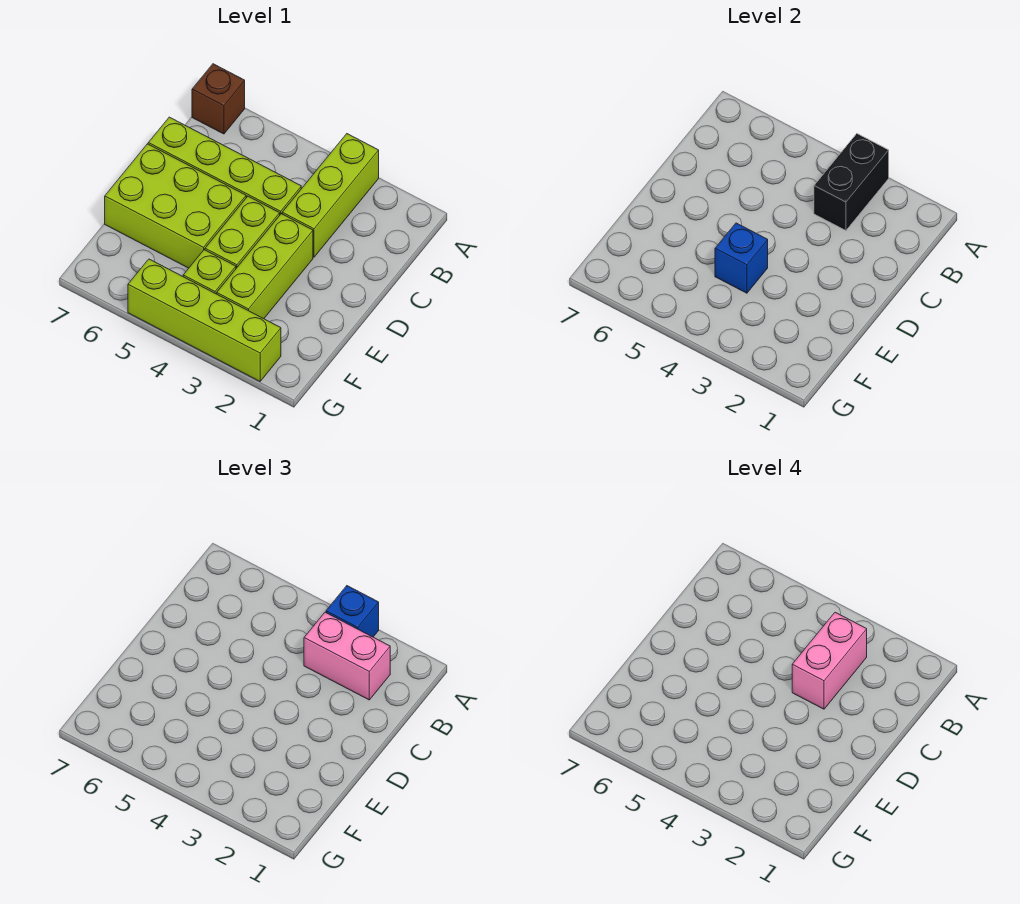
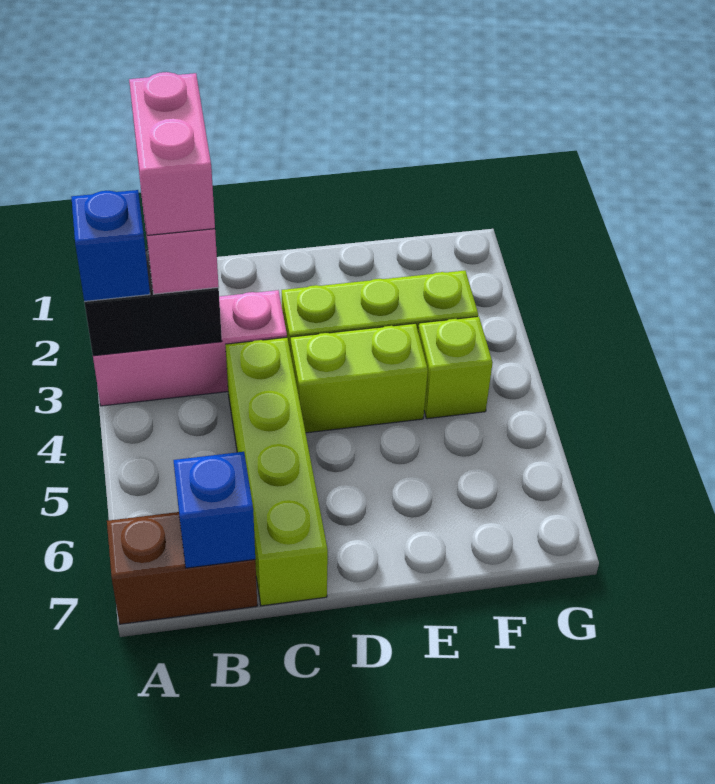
lime 1x3 brick [282,134,379,257] -> pink 1x3 brick [93,290,287,406]
brown 1x1 brick [192,64,245,134] -> brown 1x2 brick [107,512,257,624]
pink 1x2 brick [792,612,867,709] -> pink 1x2 brick turned to [129,72,215,235]
lime 2x3 brick [105,144,246,268] -> none
blue 1x1 brick [715,223,768,293] -> blue 1x1 brick moved to [173,452,255,568]
lime 1x4 brick [128,259,281,381] -> none

